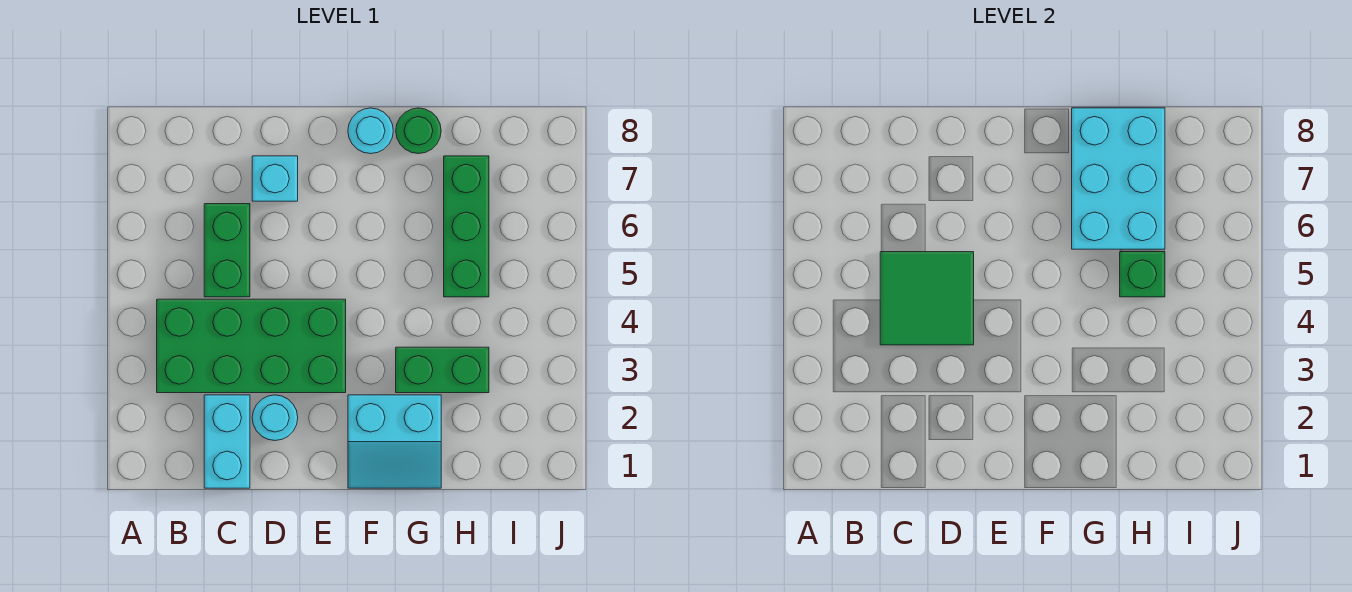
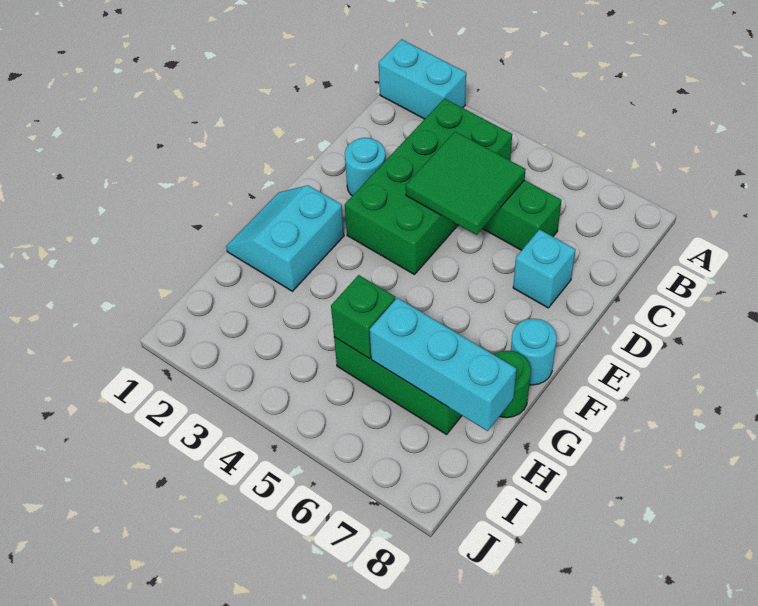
cyan 1x2 brick [204,395,250,488] -> cyan 1x2 brick moved to [379,39,466,119]
green 1x2 brick [396,347,489,393] -> none
cyan 2x3 brick [1072,108,1165,249] -> cyan 1x3 brick [370,298,516,431]

